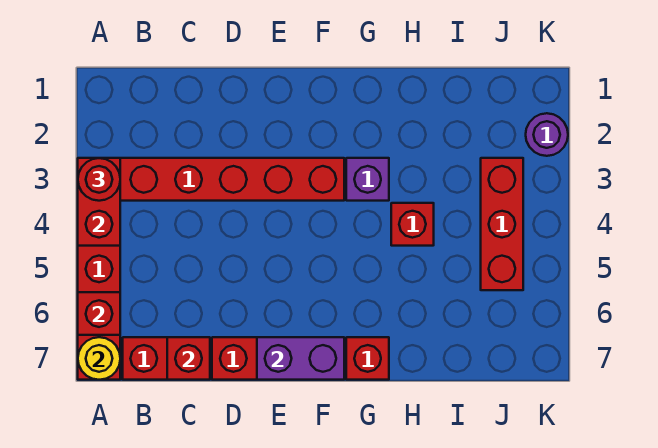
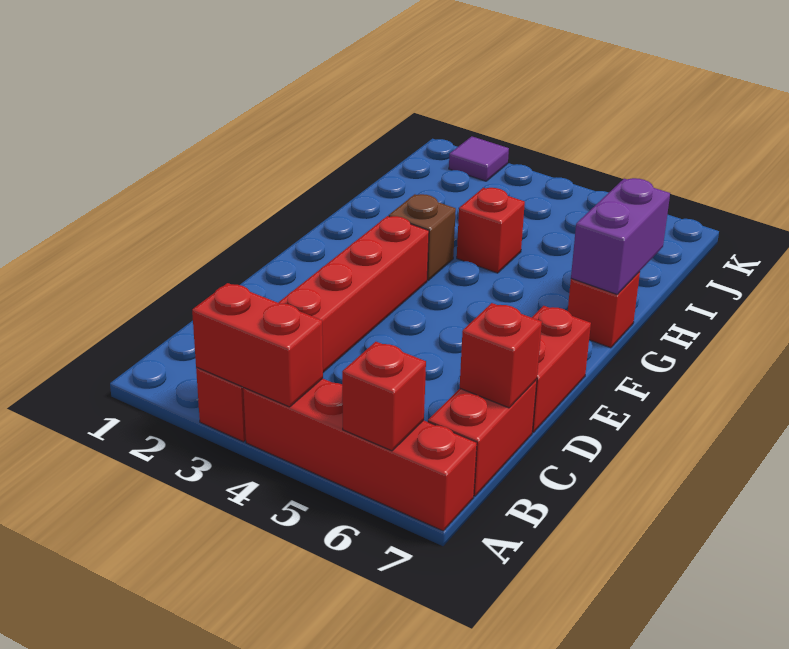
red 1x1 round brick [78,158,120,201] -> none
yellow 1x1 round brick [78,337,120,380] -> none
purple 1x2 brick [257,337,344,380] -> purple 1x2 brick moved to [571,178,670,295]
purple 1x1 brick [346,158,389,201] -> brown 1x1 brick [389,194,456,280]
red 1x3 brick [481,158,523,290] -> none
purple 1x1 round brick [526,113,568,156] -> purple 1x1 tile [449,136,509,181]

